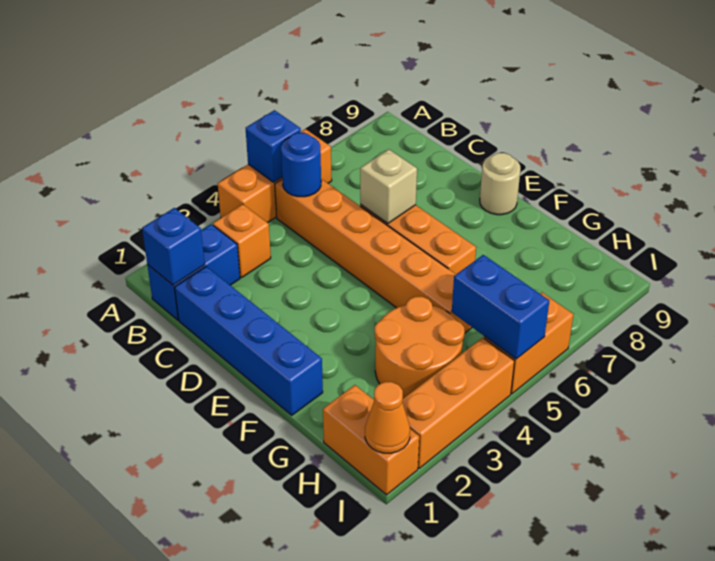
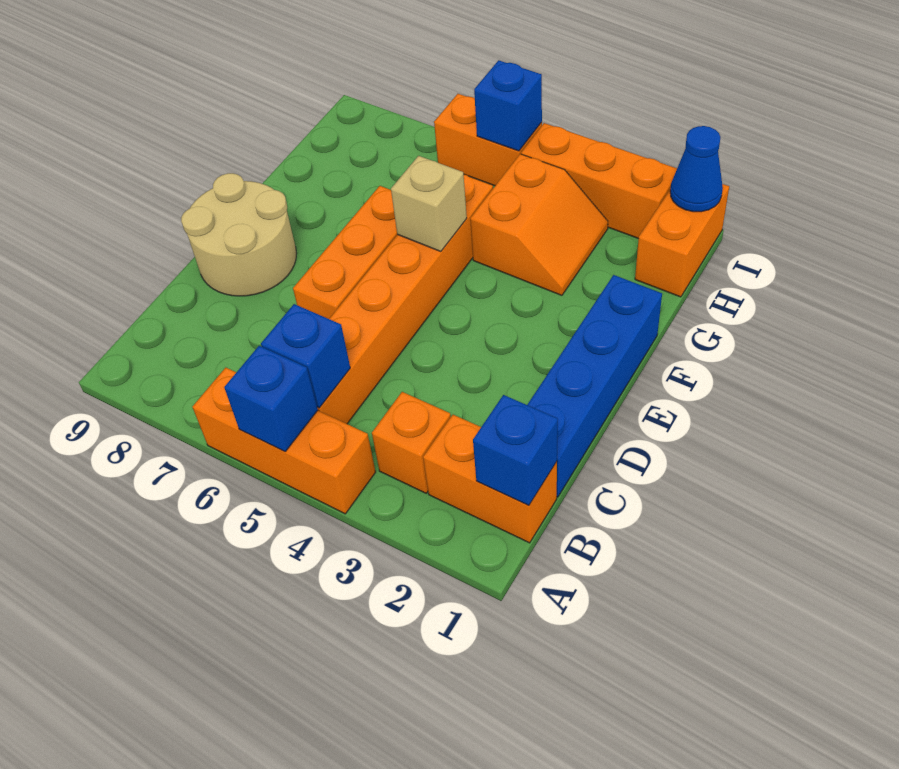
blue 1x2 brick [147,224,240,320] -> orange 1x2 brick [423,415,557,543]
blue 1x1 round brick [281,133,321,197] -> blue 1x1 brick [261,304,350,408]
tan 1x1 brick [360,149,417,223] -> tan 1x1 brick moved to [391,156,467,252]
tan 1x1 round brick [480,153,520,215] -> tan 2x2 round brick [181,173,297,296]
orange 2x2 round brick [375,297,465,398] -> orange 2x2 slope [470,154,608,295]
blue 1x2 brick [452,255,549,359] -> blue 1x1 brick [474,60,542,151]
orange 1x1 cone [365,382,410,453] -> blue 1x1 cone [670,126,723,212]

